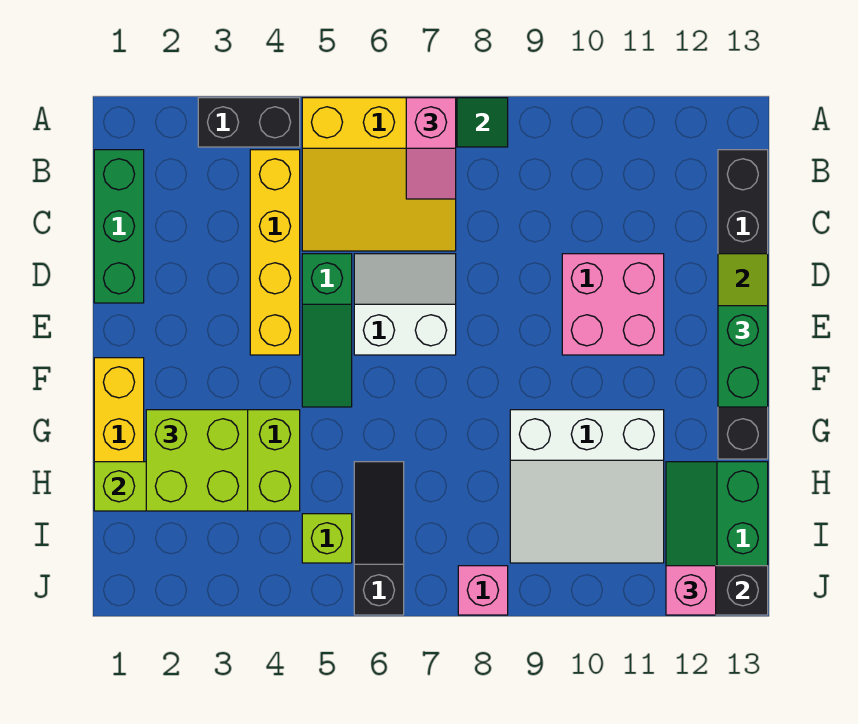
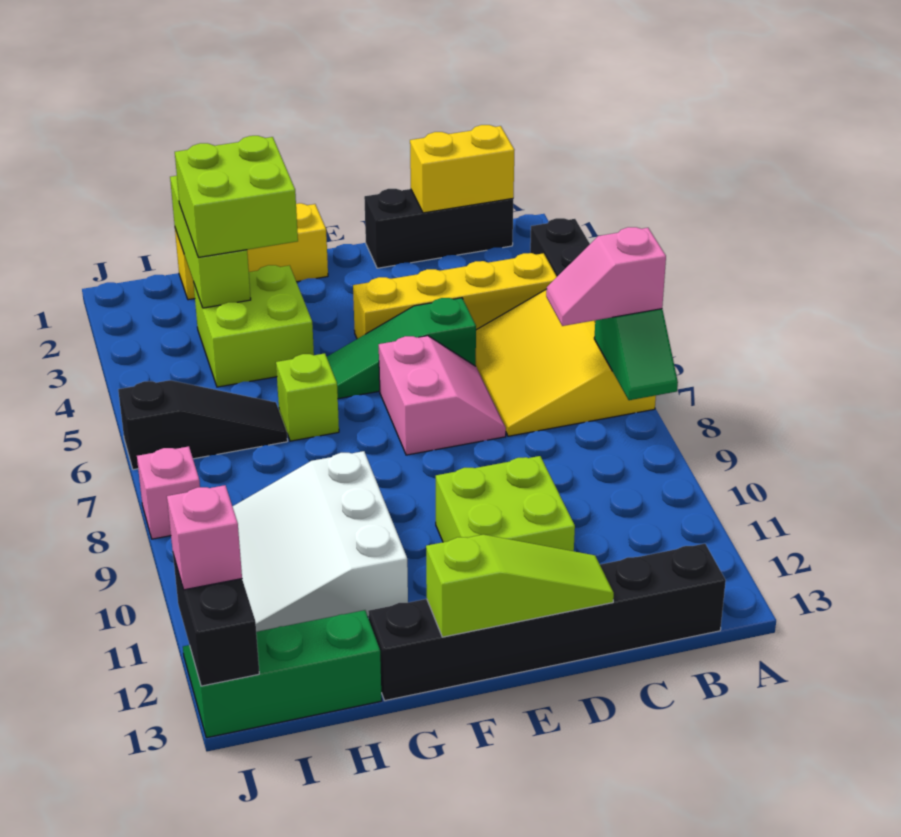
green 1x3 brick [94,150,144,303] -> black 1x3 brick [364,189,513,268]
none -> yellow 1x2 brick [410,125,514,213]
white 2x2 slope [354,254,456,355] -> pink 2x2 slope [379,336,506,455]
pink 2x2 brick [562,254,664,355] -> lime 2x2 brick [436,456,575,551]
green 1x2 brick [718,306,768,407] -> none
lime 1x1 brick [302,514,352,563] -> lime 1x1 brick moved to [276,353,339,441]

